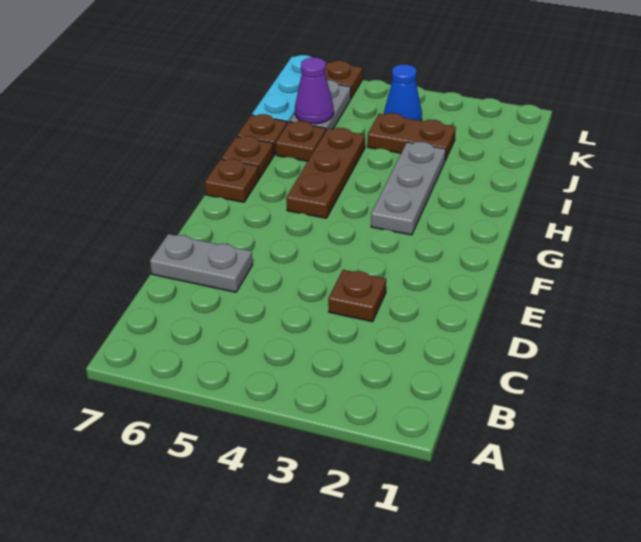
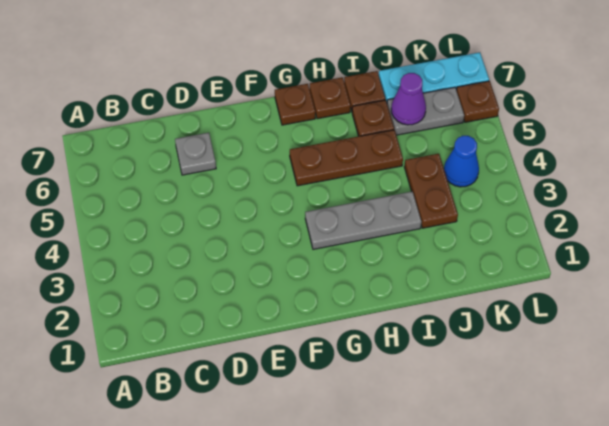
brown 1x1 plate [328,270,386,322] -> none
grey 1x2 plate [150,234,253,292] -> grey 1x1 plate [175,133,216,175]

